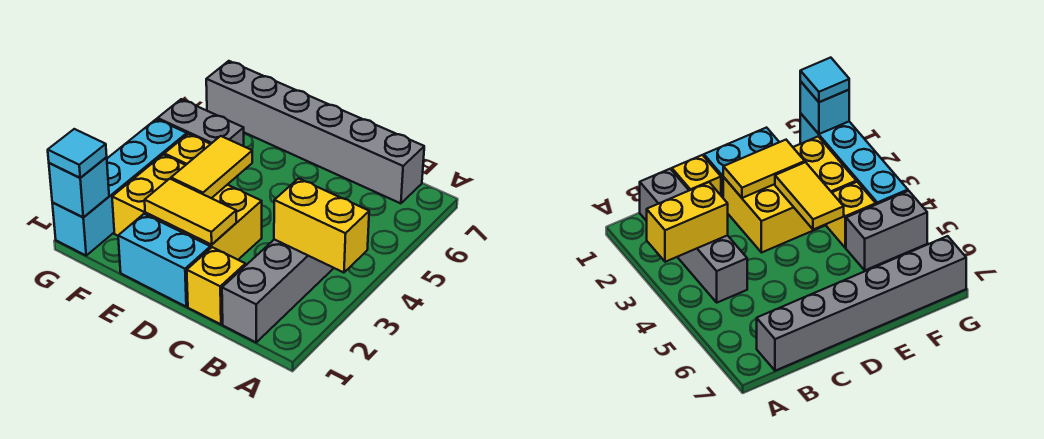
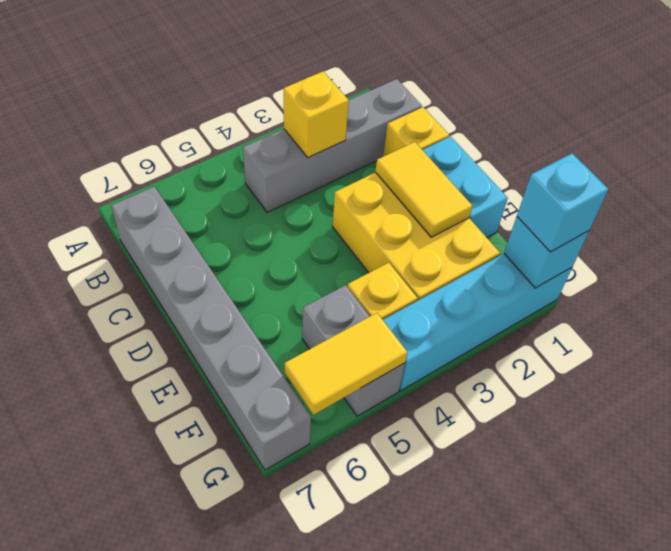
yellow 1x2 brick [274,178,369,273] -> yellow 1x1 brick [284,71,349,158]
yellow 1x2 tile [171,136,252,198] -> yellow 1x2 tile moved to [285,313,408,415]
cyan 1x1 tile [48,129,107,178] -> cyan 1x1 brick [517,153,608,252]

